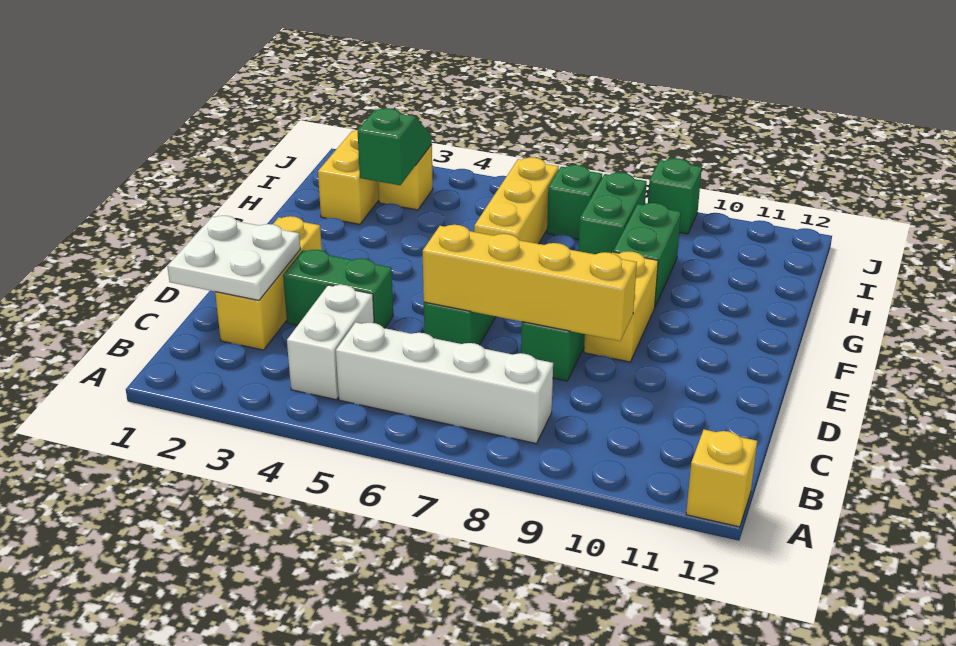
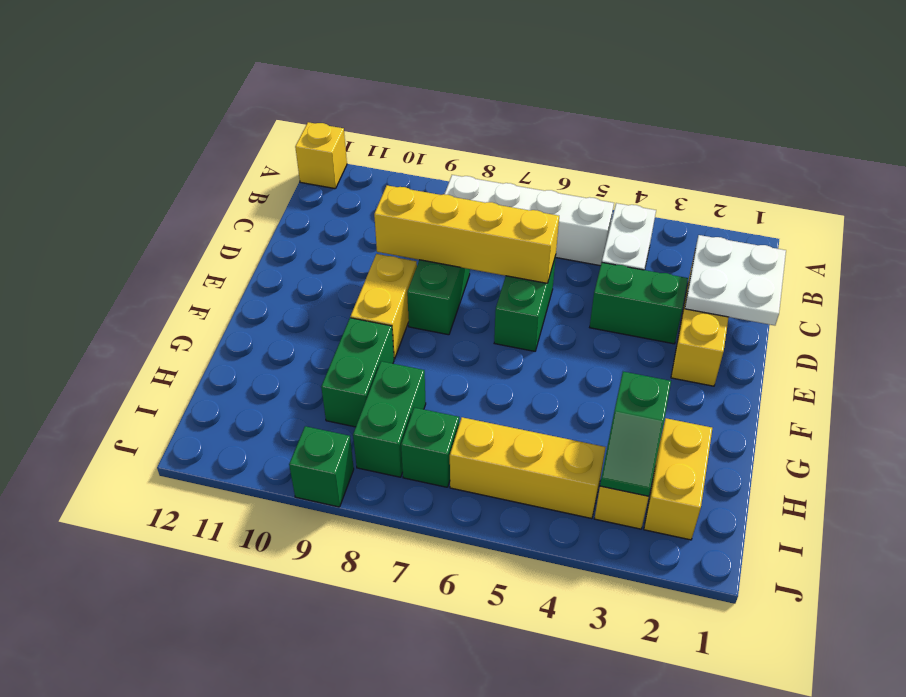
yellow 1x3 brick [474,158,559,244] -> yellow 1x3 brick turned to [450,417,606,519]

